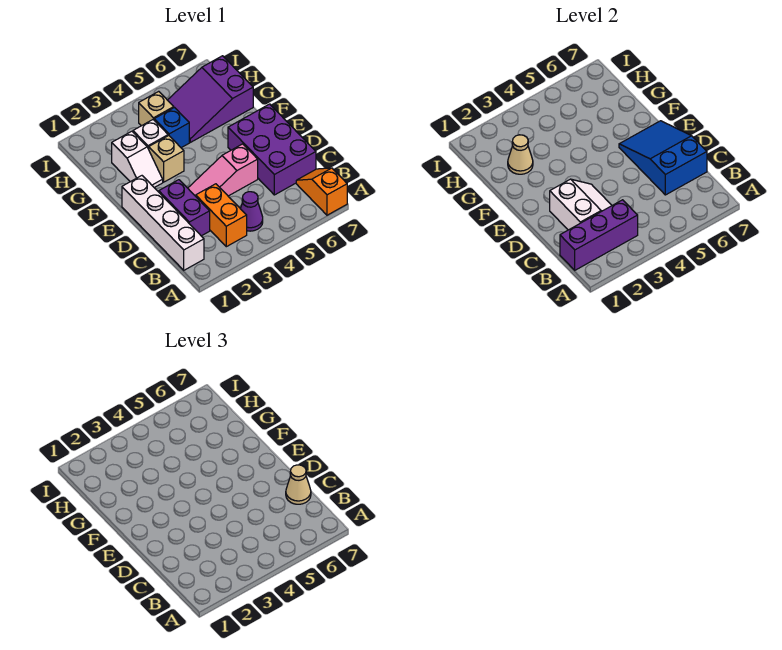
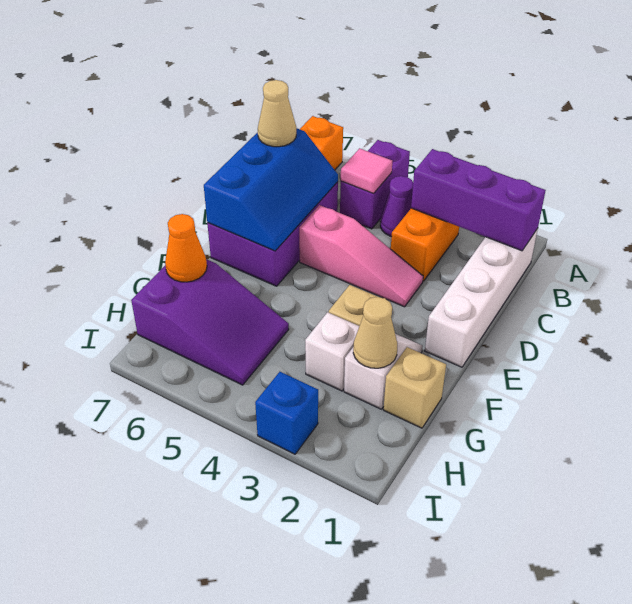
none -> pink 1x1 tile [341,148,392,194]
purple 1x2 brick [159,180,210,236] -> purple 1x2 brick moved to [340,140,410,229]
white 2x2 slope [550,179,612,230] -> none
blue 2x3 slope [619,121,707,195] -> blue 2x3 slope turned to [204,128,338,251]
blue 1x1 brick [154,108,189,148] -> blue 1x1 brick moved to [255,372,318,454]
none -> orange 1x1 cone [165,214,207,282]
tan 1x1 brick [139,91,174,126] -> tan 1x1 brick moved to [384,347,446,428]

